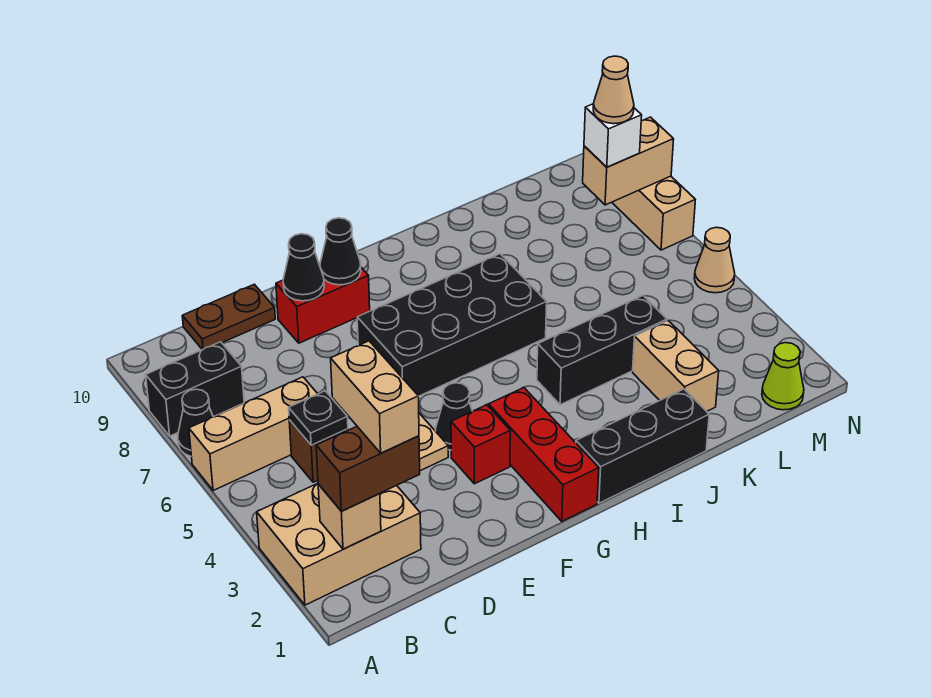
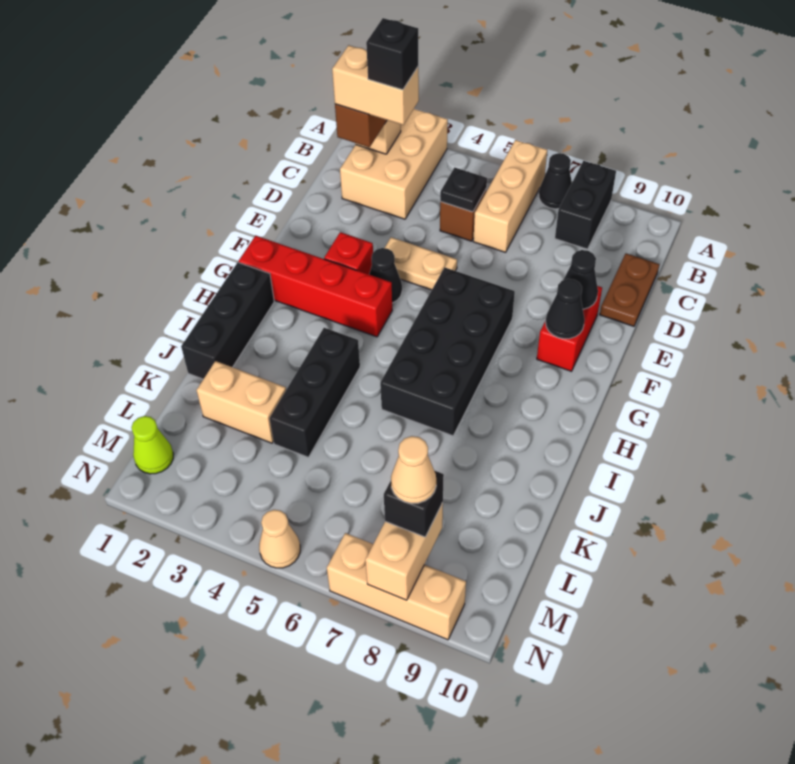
none -> black 1x1 brick [366,18,418,90]
red 1x3 brick [489,388,599,521] -> red 1x4 brick [238,236,392,337]
white 1x1 brick [584,104,642,167] -> black 1x1 brick [384,471,444,537]

